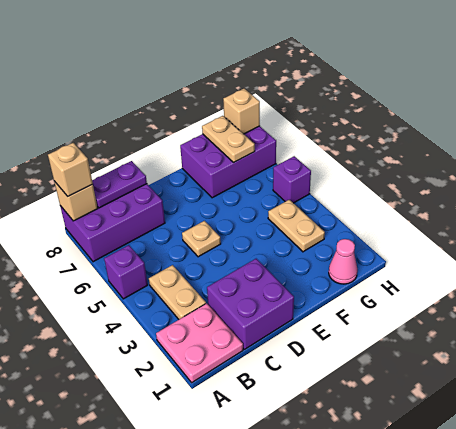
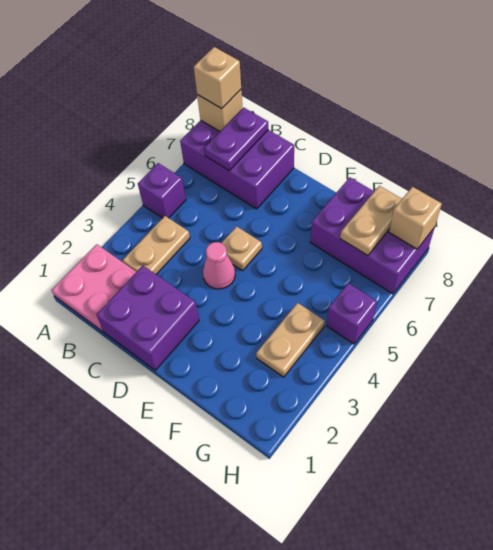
purple 1x2 plate [92,161,147,208] -> purple 1x2 plate turned to [204,108,268,170]
pink 1x1 cone [329,239,357,284] -> pink 1x1 cone moved to [203,242,235,289]

